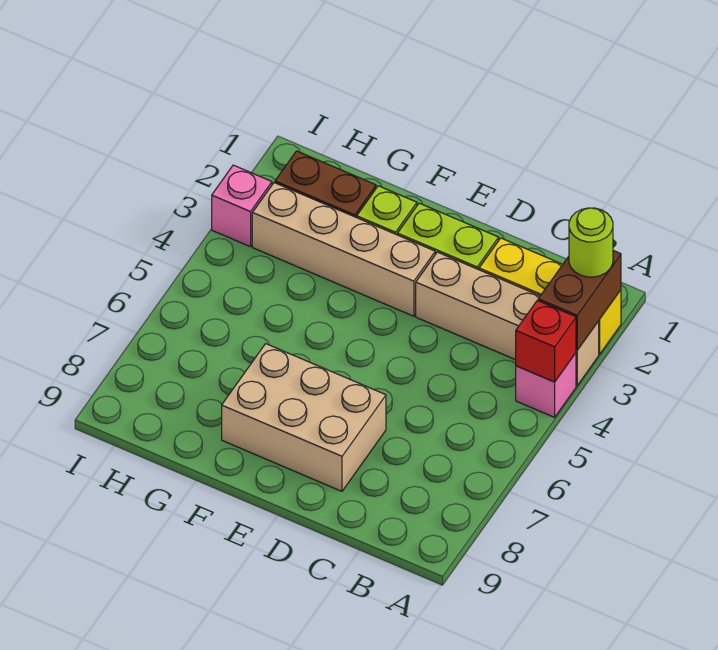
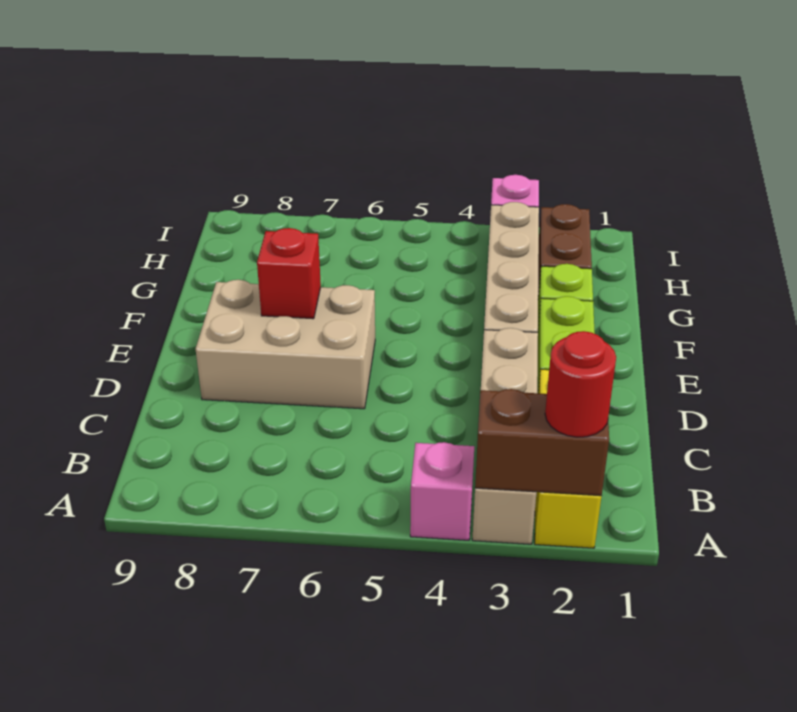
lime 1x1 round brick [569,208,613,277] -> red 1x1 round brick [545,331,616,437]
red 1x1 brick [516,300,576,382] -> red 1x1 brick moved to [257,228,321,319]
tan 2x3 brick [222,344,386,491] -> tan 2x3 brick turned to [196,280,375,409]

